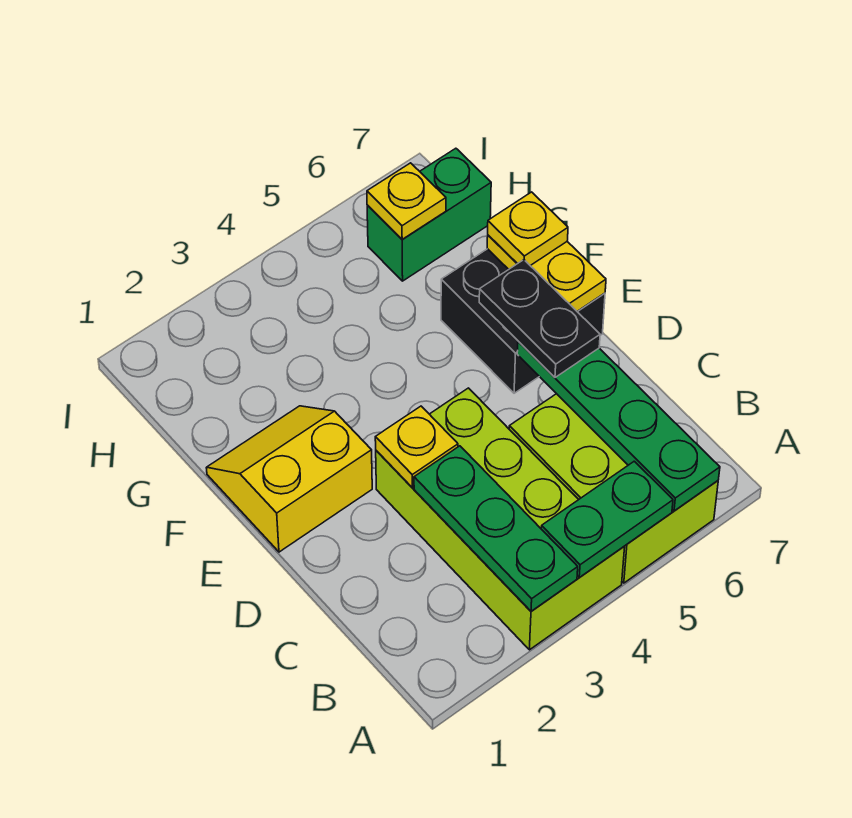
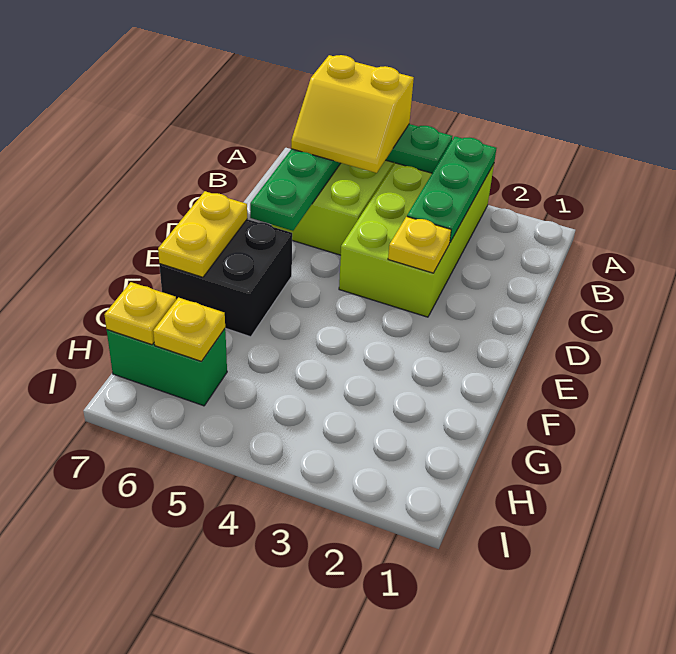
black 1x2 plate [479,260,600,377] -> none
yellow 2x2 slope [206,406,372,552] -> yellow 2x2 slope moved to [291,55,414,173]
yellow 1x1 plate [488,192,568,266] -> yellow 1x1 plate moved to [104,282,176,345]

